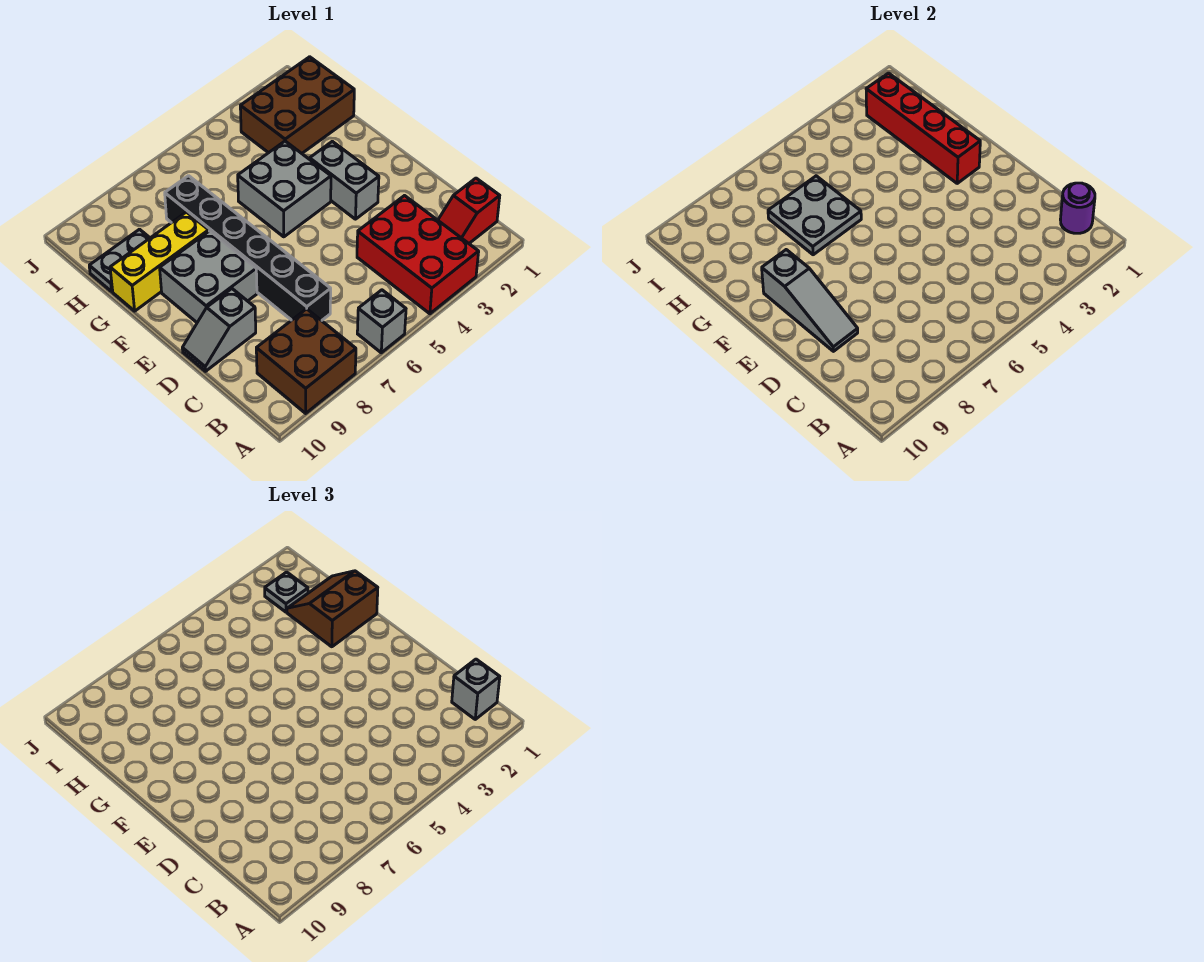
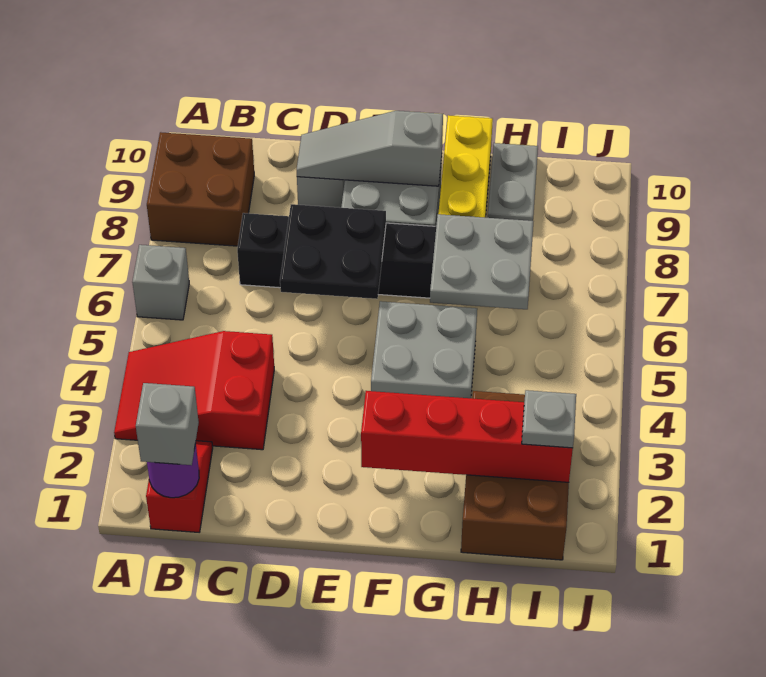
red 2x3 brick [357,196,479,314] -> red 2x3 slope [114,331,274,450]
none -> black 2x2 plate [280,204,386,299]
grey 1x2 brick [310,141,379,219] -> none
brown 2x2 slope [287,571,378,647] -> none

